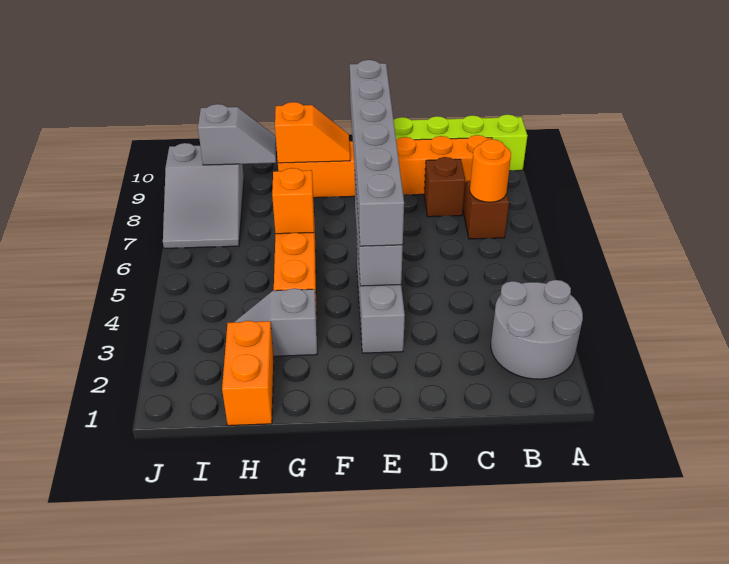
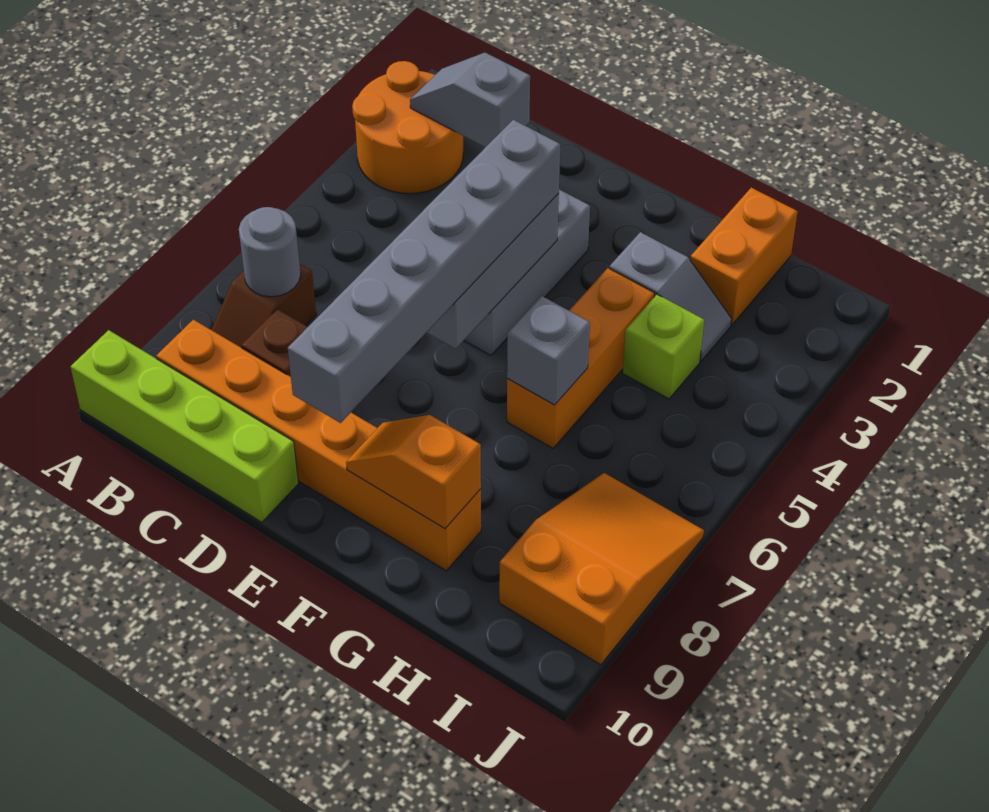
grey 2x2 round brick [491,280,583,379] -> orange 2x2 round brick [352,61,463,194]
orange 1x1 round brick [470,139,511,202] -> grey 1x1 round brick [239,207,301,297]
orange 1x1 brick [272,168,314,234] -> grey 1x1 brick [507,296,590,405]
none -> lime 1x1 brick [623,294,704,399]
grey 1x2 slope [198,104,276,165] -> grey 1x2 slope moved to [410,53,530,147]
grey 2x3 slope [163,143,244,248] -> orange 2x3 slope [499,473,704,665]

